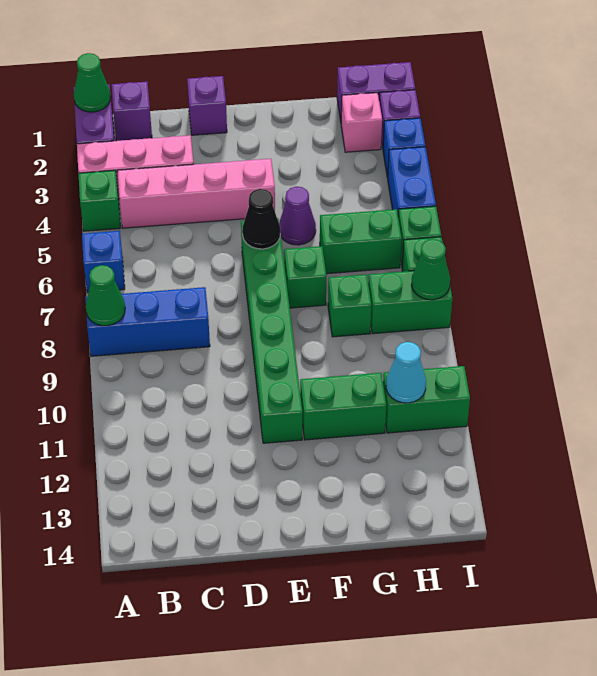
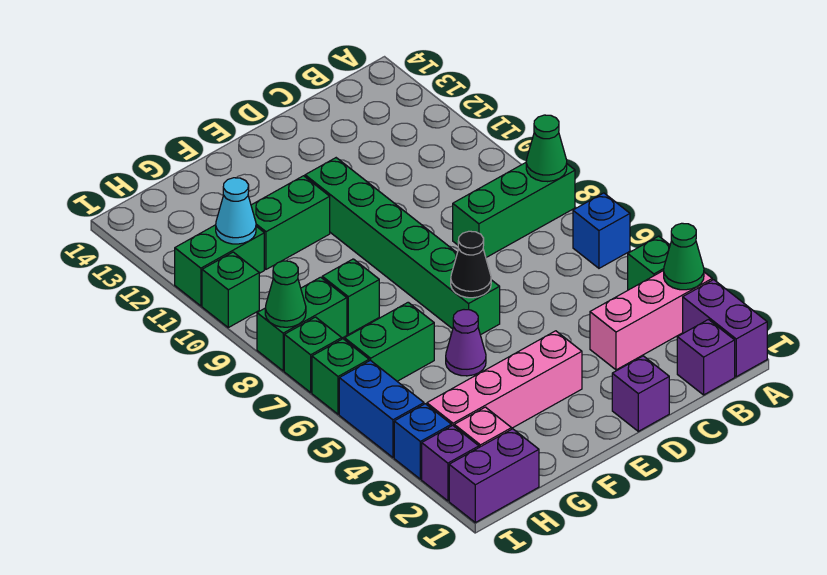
green 1x1 cone [74,53,111,112] -> green 1x1 cone moved to [664,223,704,290]
blue 1x3 brick [85,287,210,356] -> green 1x3 brick [453,163,575,257]
pink 1x4 brick [118,159,275,228] -> pink 1x4 brick moved to [427,331,582,428]
green 1x1 brick [284,246,326,308] -> green 1x1 brick moved to [202,252,259,328]

